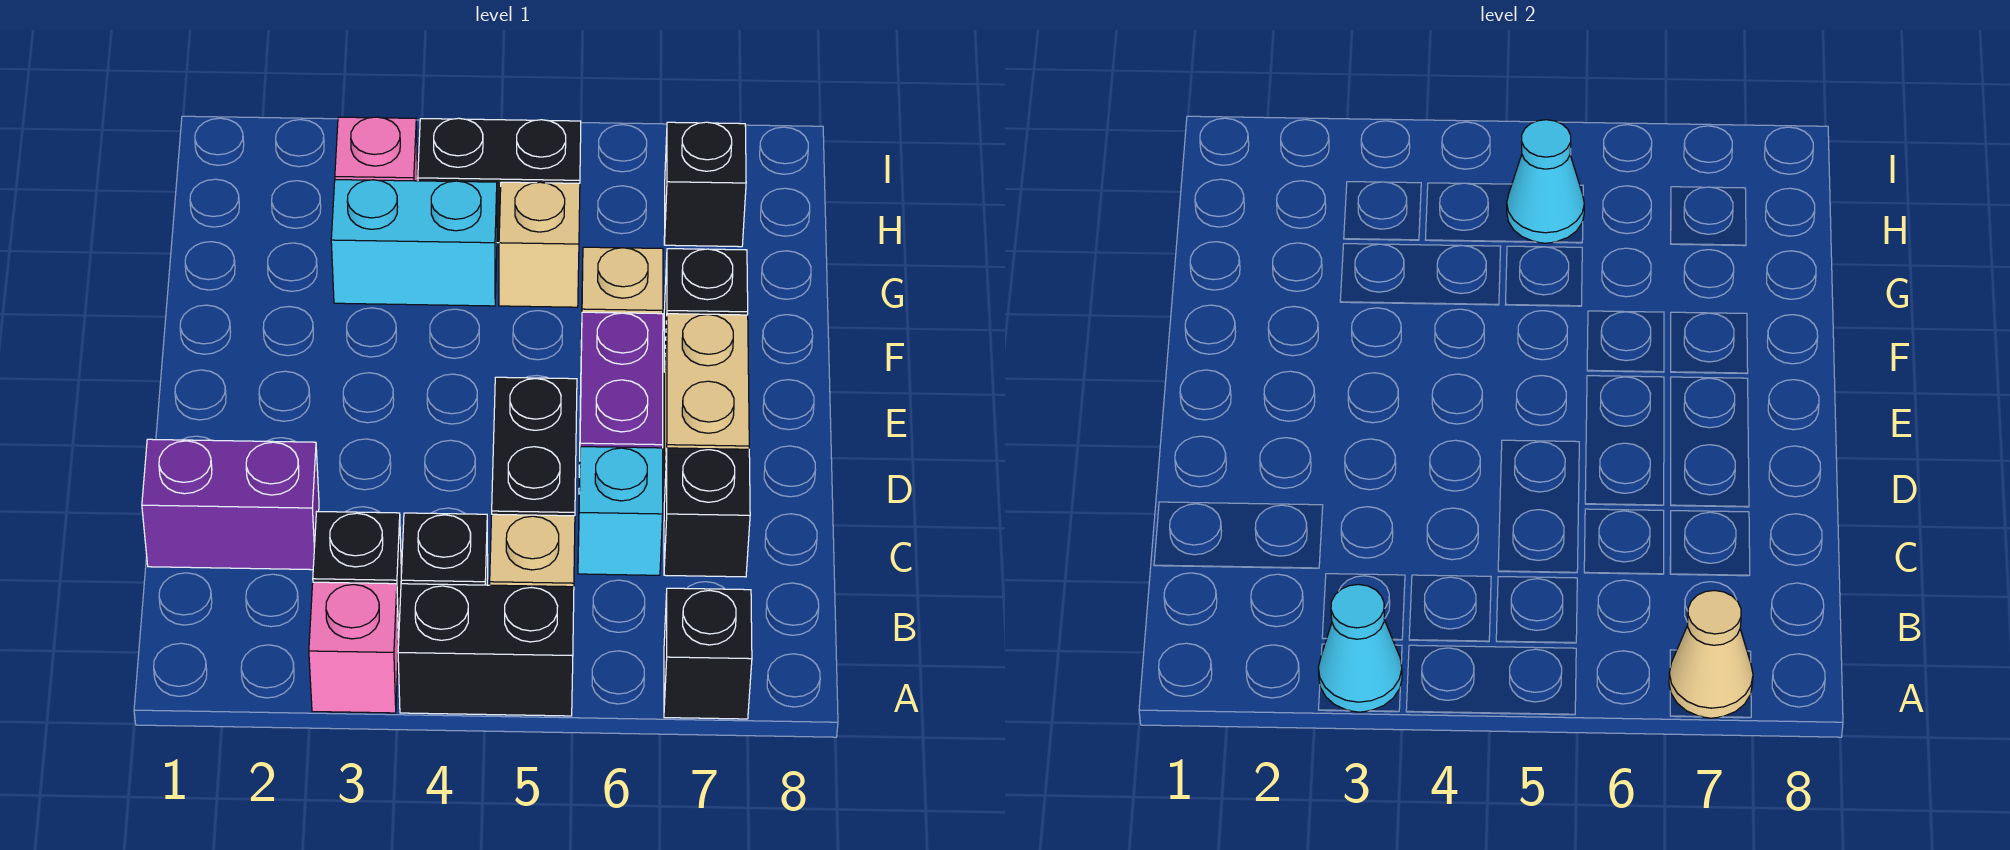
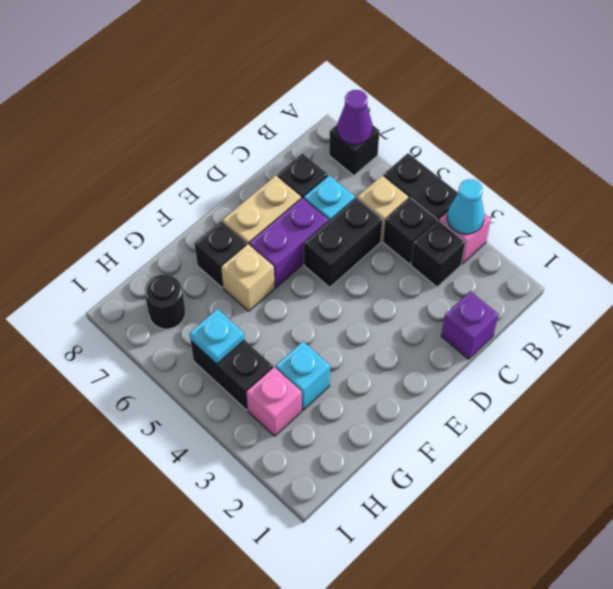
tan 1x1 cone [1669,591,1753,718] -> purple 1x1 cone [337,90,372,145]
purple 1x2 brick [142,439,319,570] -> purple 1x1 brick [441,291,498,359]
cyan 1x2 brick [331,180,497,306] -> cyan 1x1 brick [276,341,330,410]
tan 1x1 brick [499,182,580,307] -> none
cyan 1x1 cone [1507,120,1584,243] -> cyan 1x1 plate [189,309,245,364]
black 1x1 brick [664,122,746,247] -> black 1x1 round brick [145,275,185,329]

